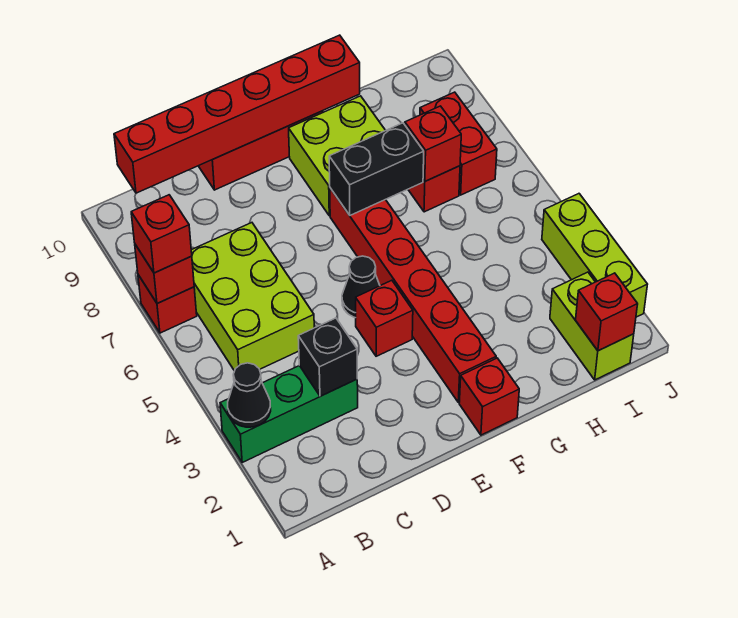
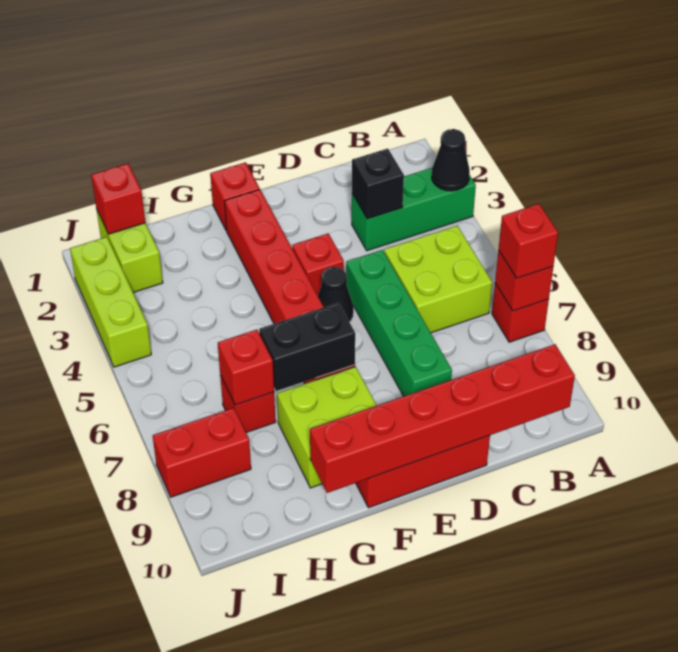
lime 2x3 brick [191,223,314,371] -> lime 2x2 brick [384,226,492,333]
none -> green 1x4 brick [346,250,452,396]
red 1x2 brick [420,92,497,195] -> red 1x2 brick turned to [153,408,251,497]

